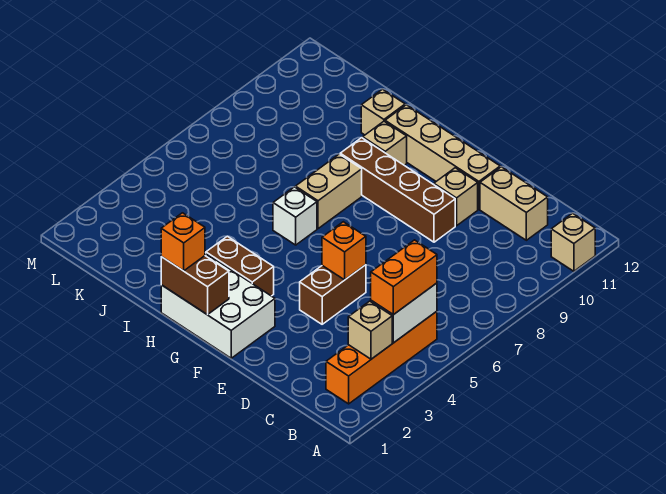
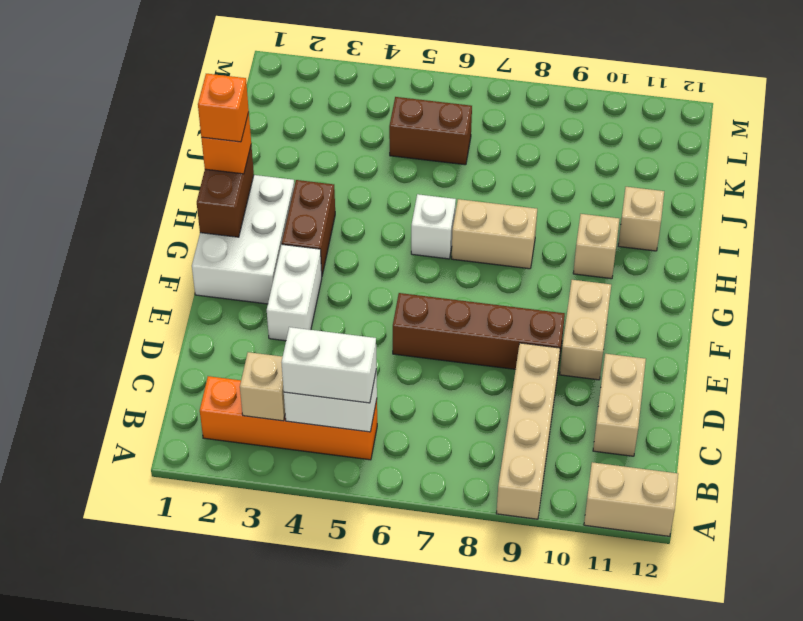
tan 1x1 brick [551,213,595,271] -> tan 1x2 brick [584,462,678,536]
orange 1x2 brick [371,240,437,315] -> white 1x2 brick [281,327,377,403]
none -> white 1x2 brick [267,244,322,341]
brown 1x2 brick [300,265,366,324] -> brown 1x2 brick moved to [389,97,472,165]
orange 1x1 brick [322,222,366,280] -> orange 1x1 brick moved to [198,74,249,142]
brown 1x4 brick [340,138,455,242] -> brown 1x4 brick turned to [393,293,565,369]
tan 1x1 brick [434,168,478,226] -> tan 1x2 brick [560,280,611,380]
tan 1x4 brick [385,105,500,209] -> tan 1x4 brick moved to [496,343,560,519]

